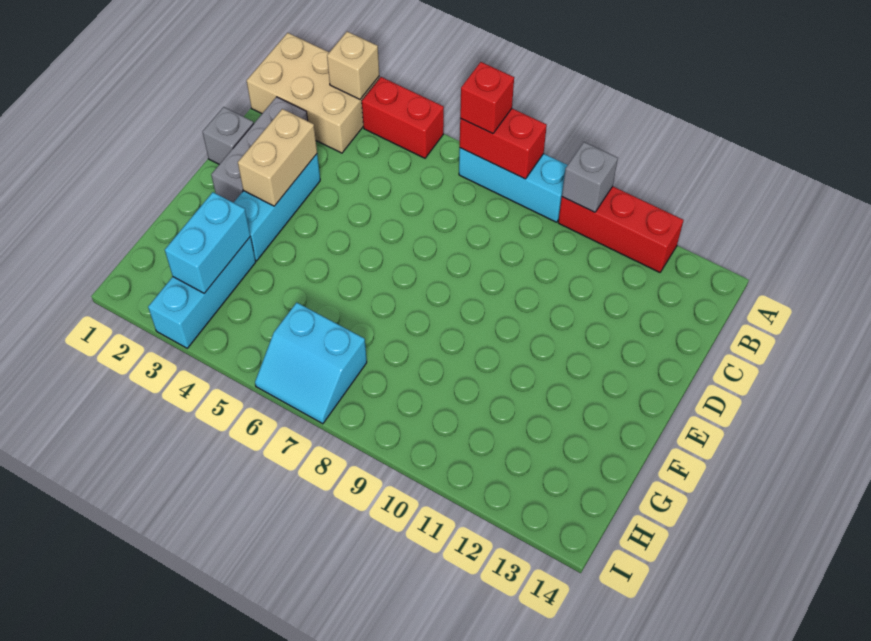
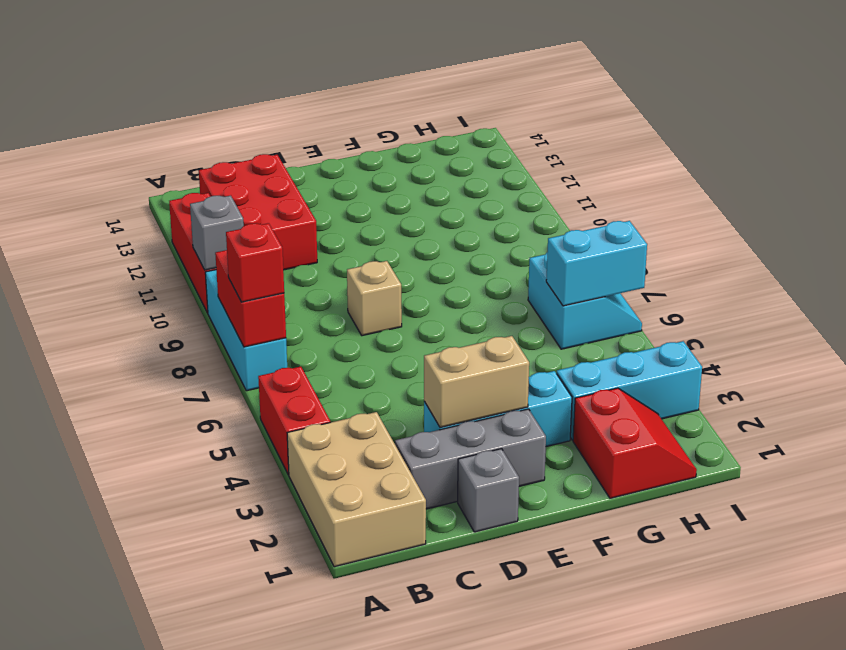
tan 1x1 brick [327,32,379,99] -> tan 1x1 brick moved to [347,261,402,336]
none -> red 2x3 brick [199,154,317,270]
none -> red 2x2 slope [573,388,697,498]
cyan 1x2 brick [165,192,250,293] -> cyan 1x2 brick moved to [546,221,647,306]

